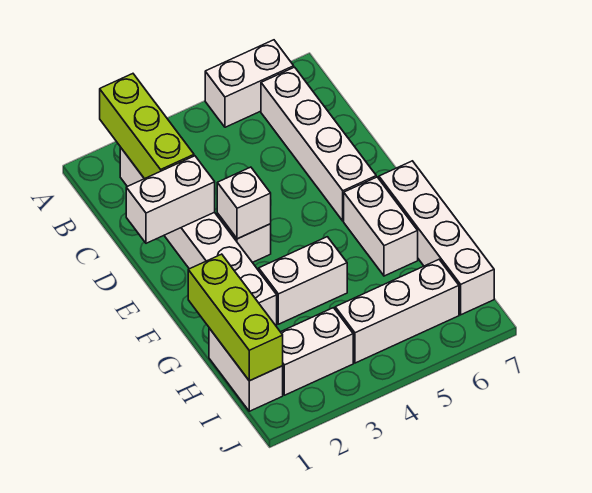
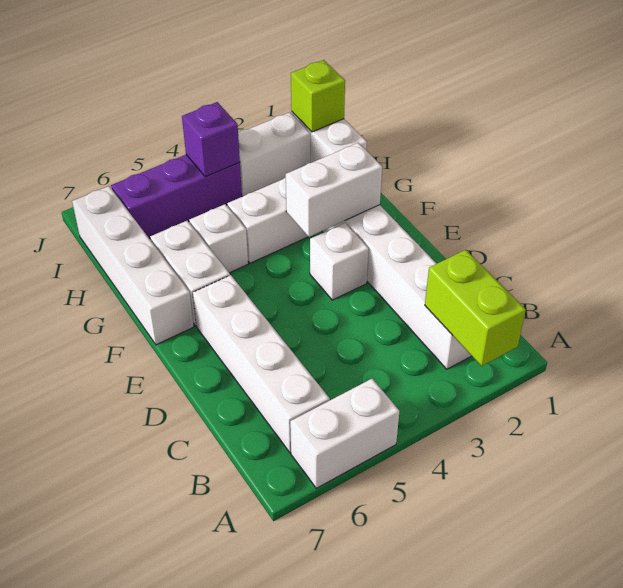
lime 1x3 brick [100,74,194,179] -> lime 1x2 brick [425,250,526,366]
white 1x2 brick [126,156,215,243] -> white 1x2 brick moved to [286,143,382,237]
white 1x1 brick [217,167,271,239] -> white 1x1 brick moved to [189,204,248,273]
lime 1x3 brick [188,254,283,381] -> lime 1x1 brick [291,60,345,132]
white 1x3 brick [335,260,459,363] -> purple 1x3 brick [111,155,242,239]
none -> purple 1x1 brick [182,102,240,177]

